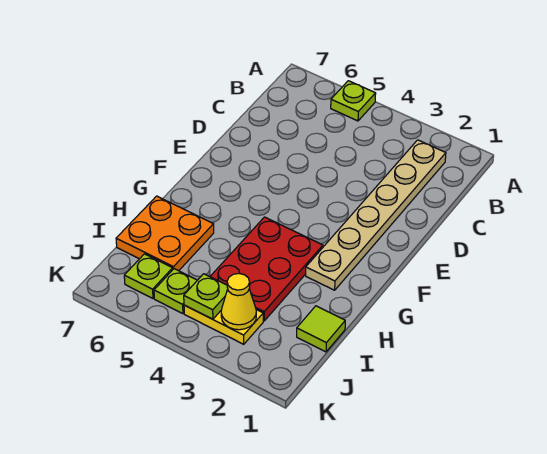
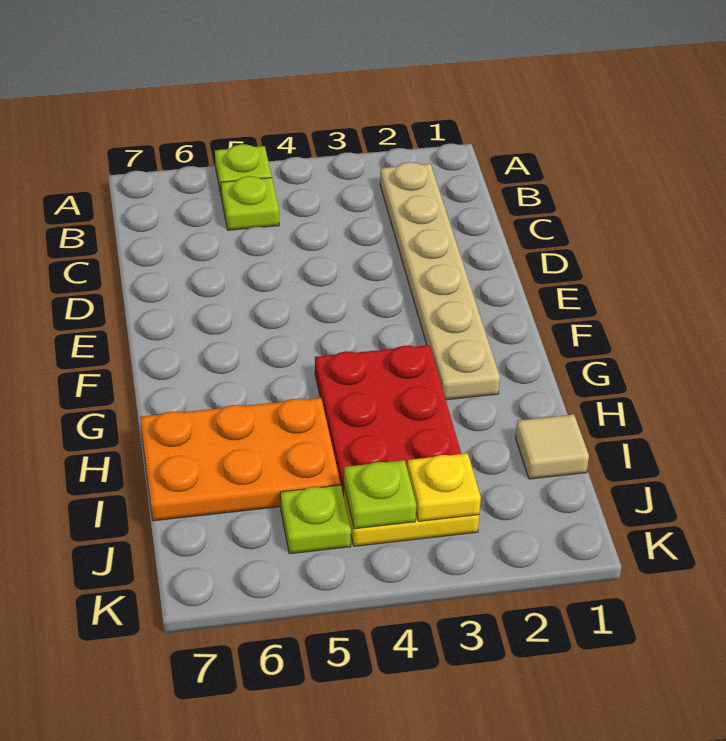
orange 2x2 plate [116,196,214,271] -> orange 2x3 plate [140,398,340,521]
lime 1x1 tile [297,306,345,352] -> tan 1x1 tile [515,415,589,479]
yellow 1x1 cone [221,273,256,330] -> yellow 1x1 plate [407,453,481,521]
lime 1x1 plate [124,254,173,298] -> lime 1x1 plate moved to [221,176,279,230]

